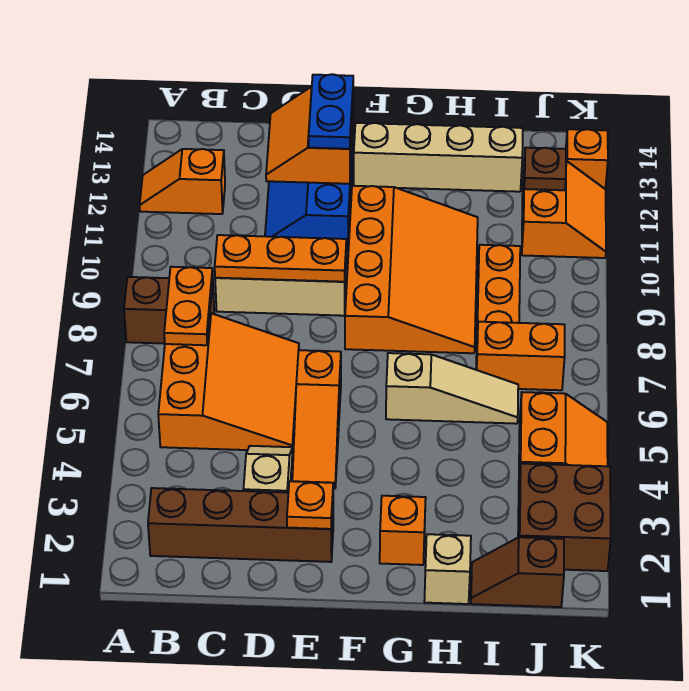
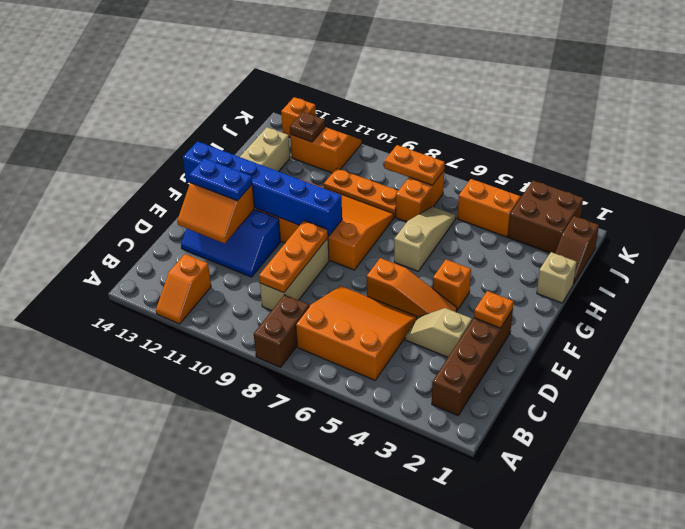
orange 1x2 plate [164,267,213,345] -> orange 1x2 plate moved to [384,145,445,185]
none -> blue 1x6 brick [183,141,342,236]
orange 1x1 brick [380,496,426,565] -> orange 1x1 brick moved to [433,259,471,310]

